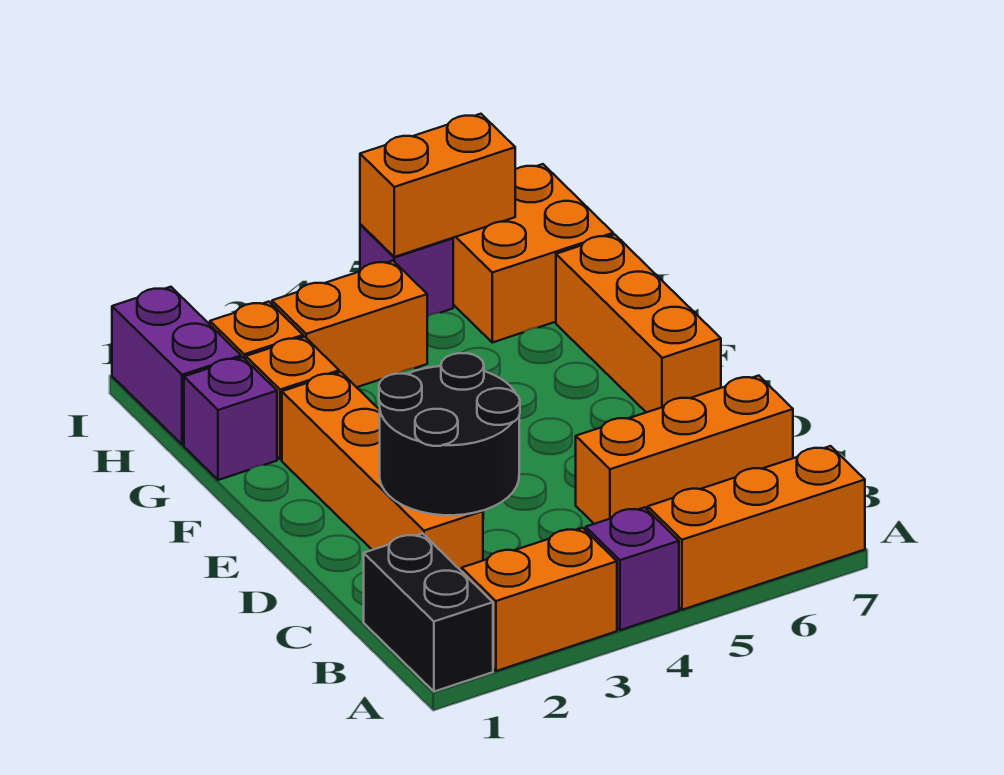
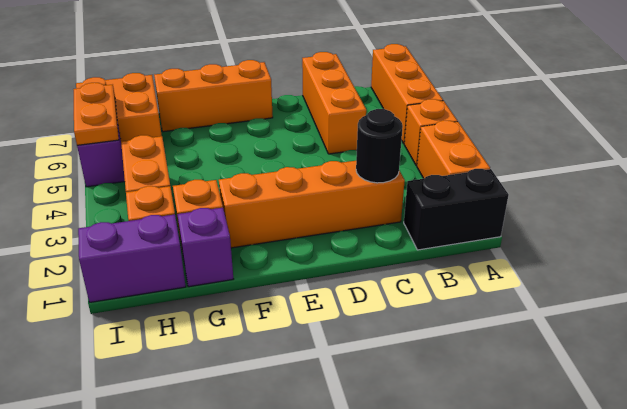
purple 1x1 brick [586,507,679,630] -> orange 1x1 brick [404,99,457,166]
black 2x2 round brick [379,353,520,515] -> black 1x1 round brick [356,109,403,183]
orange 1x2 brick [360,114,515,257] -> orange 1x2 plate [73,83,119,145]

